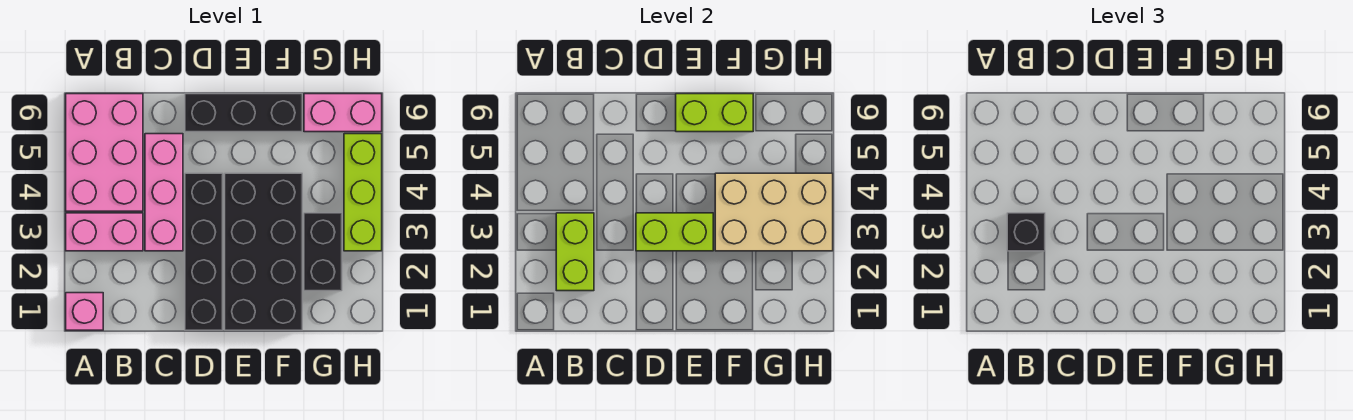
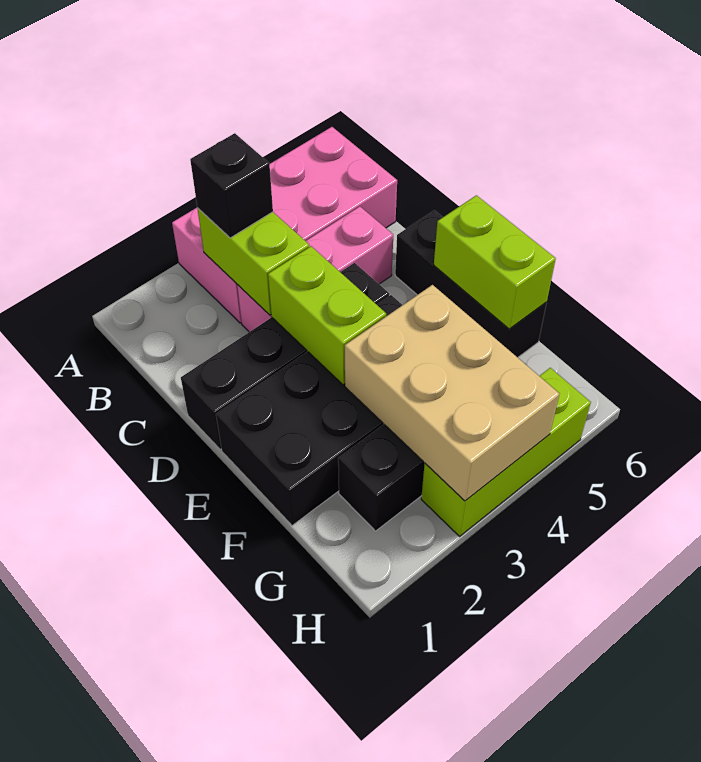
pink 1x1 brick [66,293,103,330] -> none
lime 1x2 brick [556,213,594,291] -> lime 1x2 brick turned to [197,208,309,315]
pink 1x2 brick [304,94,382,132] -> none

